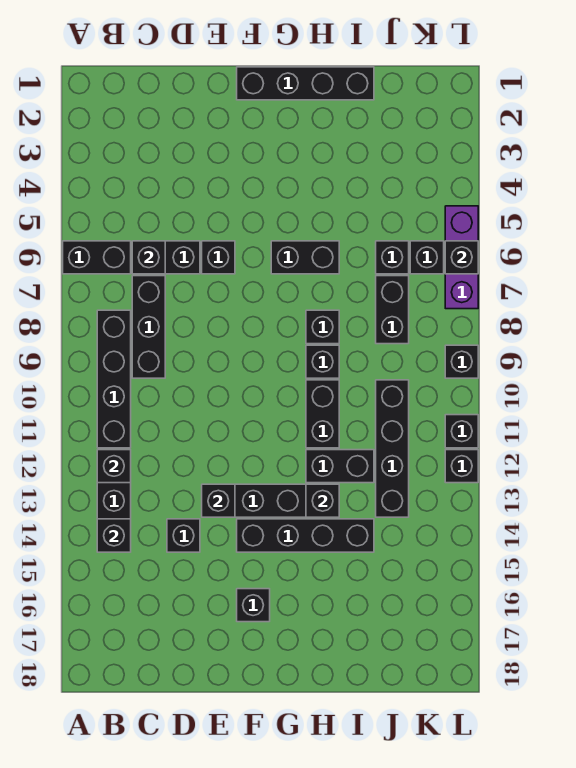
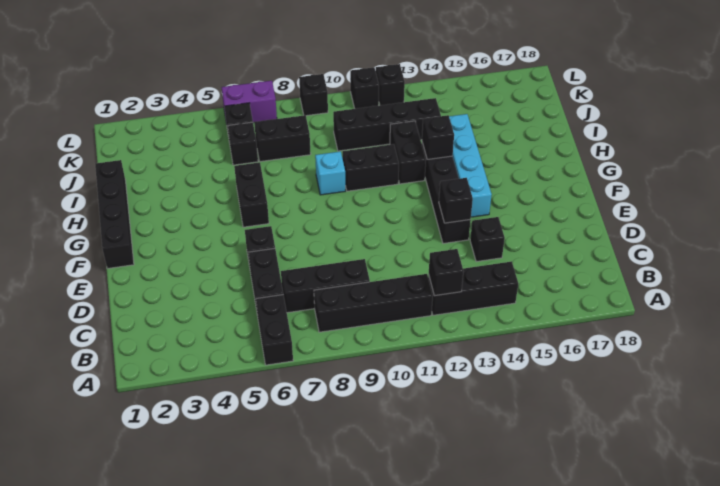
black 1x1 brick [97,519,131,552] -> none
black 1x1 brick [132,241,165,274] -> none
black 1x4 brick [237,519,374,552] -> cyan 1x4 brick [449,114,492,217]
black 1x1 brick [237,589,270,622] -> none
black 1x1 brick [306,310,339,344] -> none
black 1x1 brick [306,345,339,378] -> cyan 1x1 brick [315,151,345,195]
purple 1x3 brick [445,206,478,309] -> purple 1x2 brick [222,81,277,123]
black 1x1 brick [445,241,478,274] -> none

